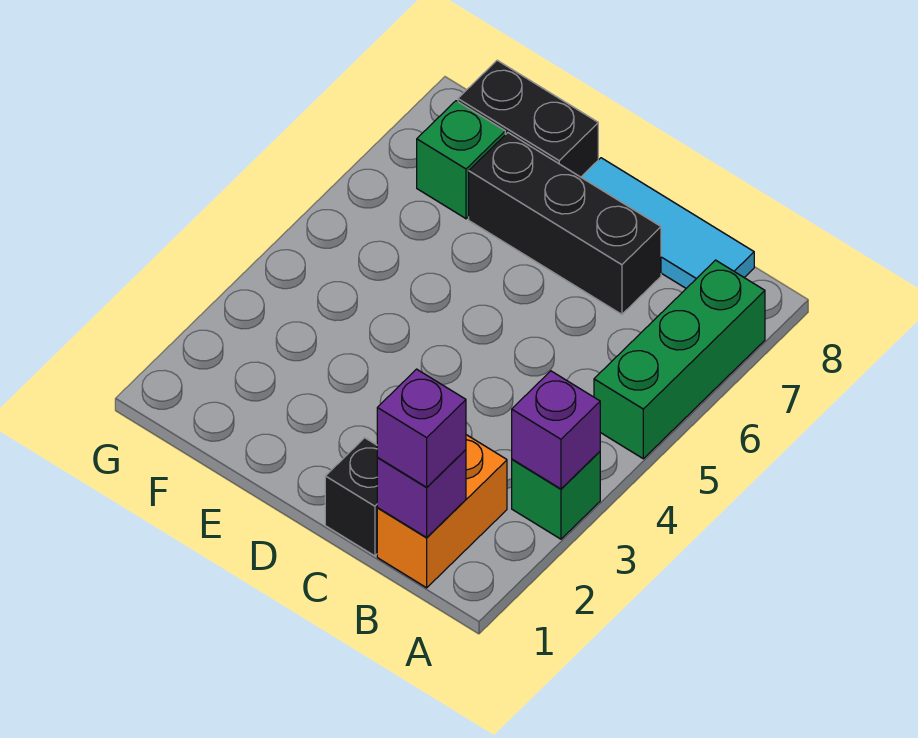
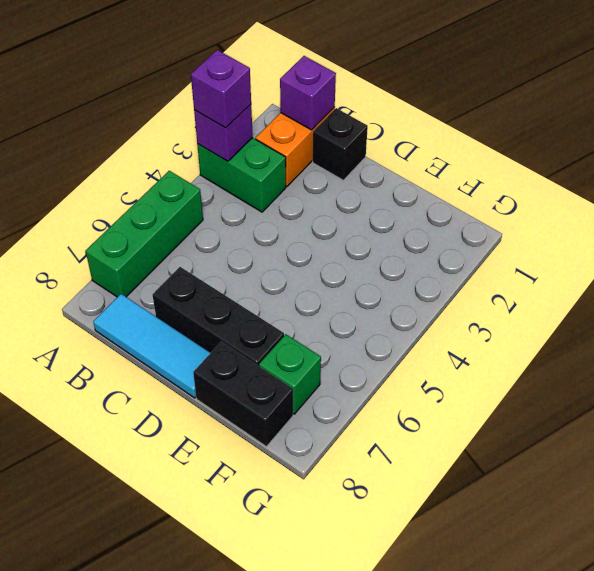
green 1x1 brick [512,452,600,539] -> green 1x2 brick [197,138,286,212]
purple 1x1 brick [377,369,466,487] -> purple 1x1 brick moved to [191,50,251,128]

